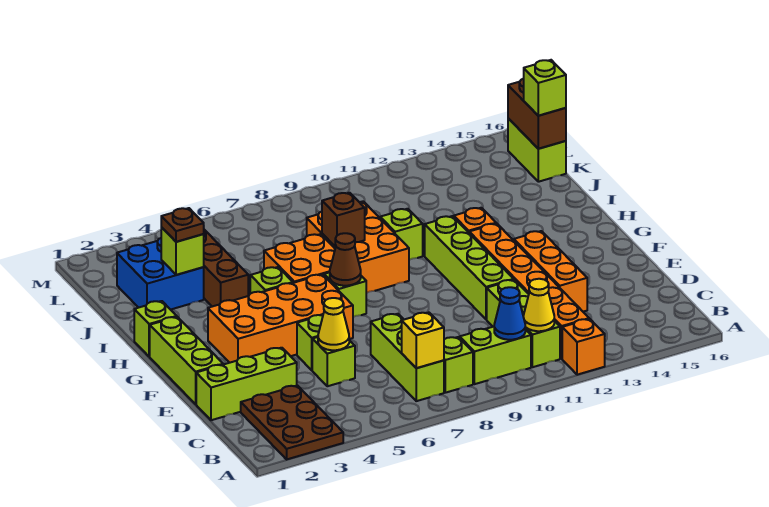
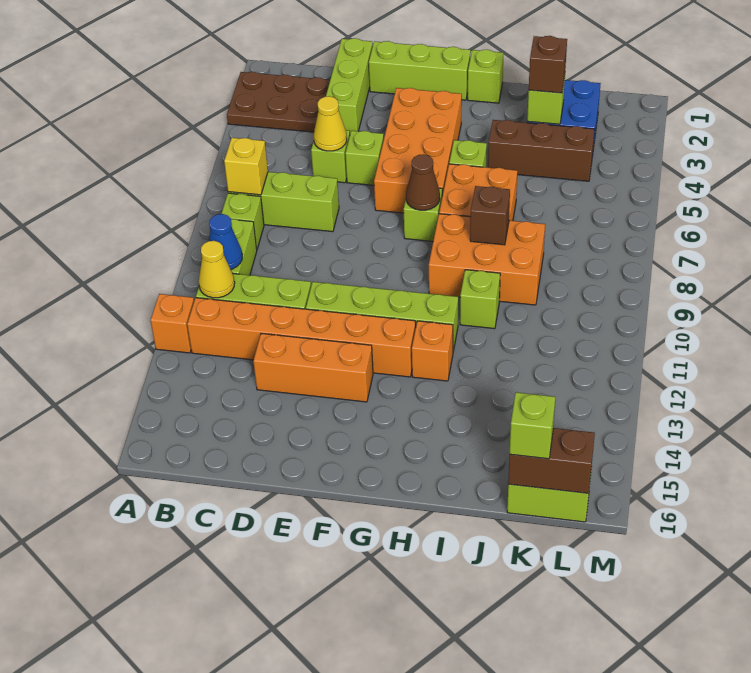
brown 1x1 plate [161,208,204,242] -> brown 1x1 brick [529,36,567,93]

